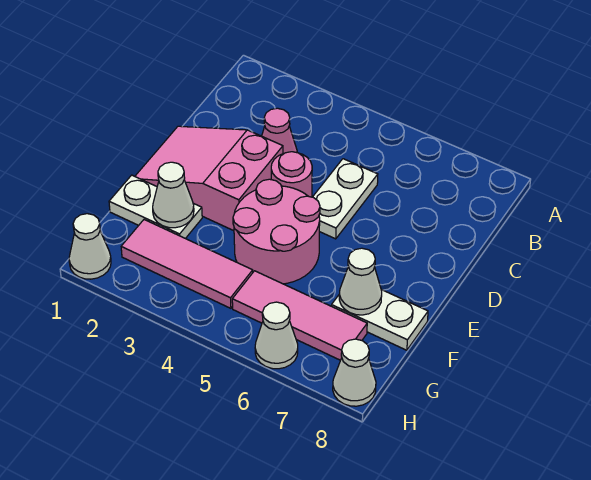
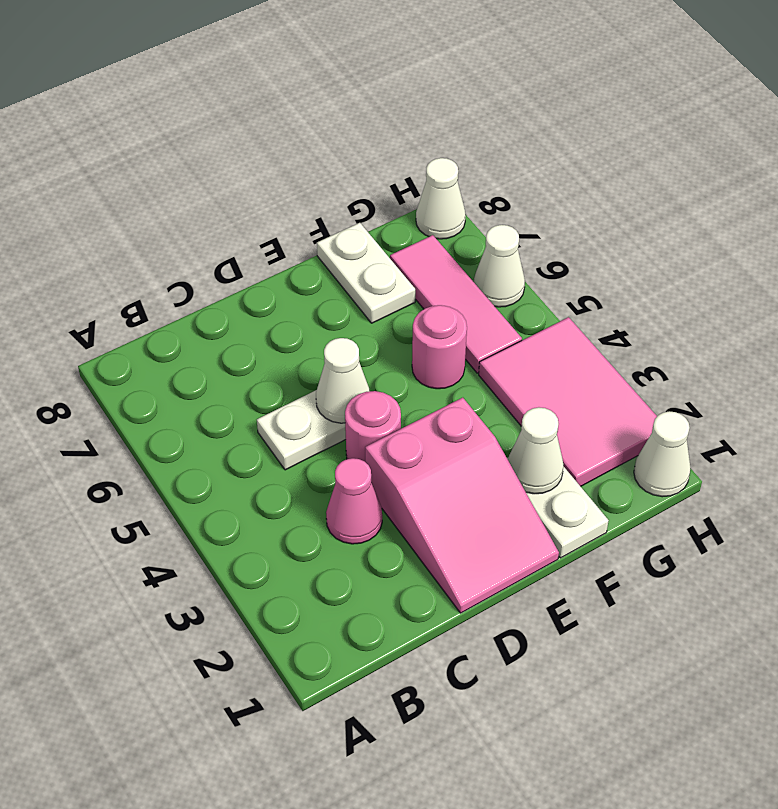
pink 2x2 round brick [233,179,320,284] -> pink 1x1 round brick [412,305,467,389]
white 1x1 cone [339,248,382,315] -> white 1x1 cone moved to [316,338,370,423]
pink 1x3 tile [121,220,253,308] -> pink 2x3 tile [479,317,657,486]

